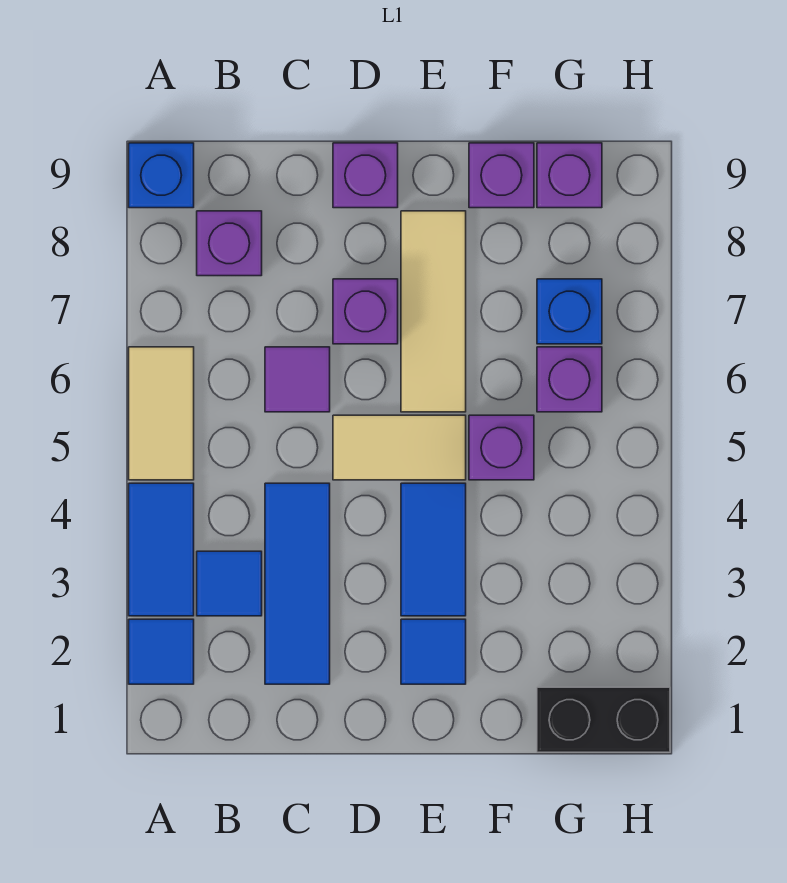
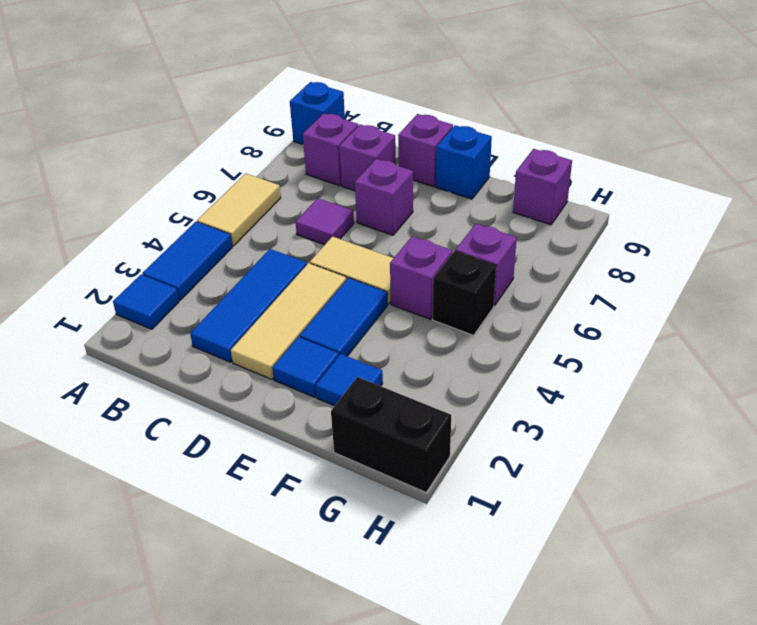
blue 1x1 tile [197,551,262,616] -> blue 1x1 tile moved to [316,354,383,406]
tan 1x3 tile [401,211,466,412] -> tan 1x3 tile moved to [231,263,347,379]
purple 1x1 brick [469,143,534,208] -> purple 1x1 brick moved to [339,124,396,191]
none -> black 1x1 brick [433,251,496,335]
blue 1x1 brick [537,279,602,344] -> blue 1x1 brick moved to [436,125,492,199]

